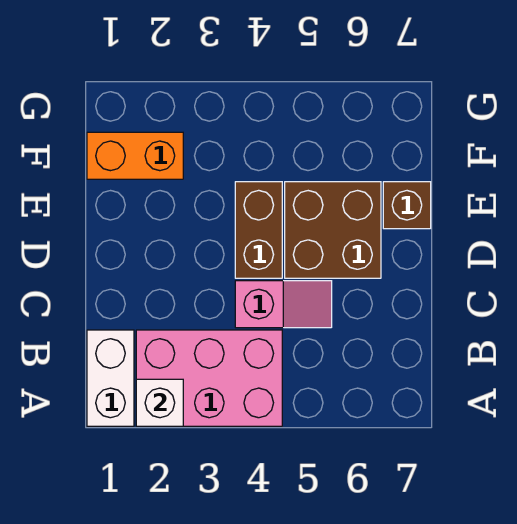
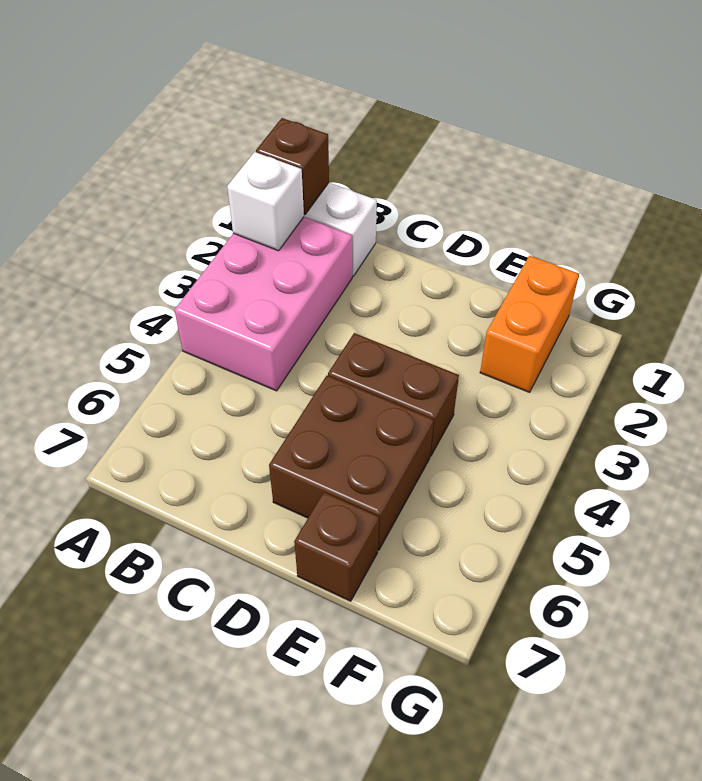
none -> brown 1x1 brick [256,118,329,215]
pink 1x2 slope [235,281,332,328] -> none

